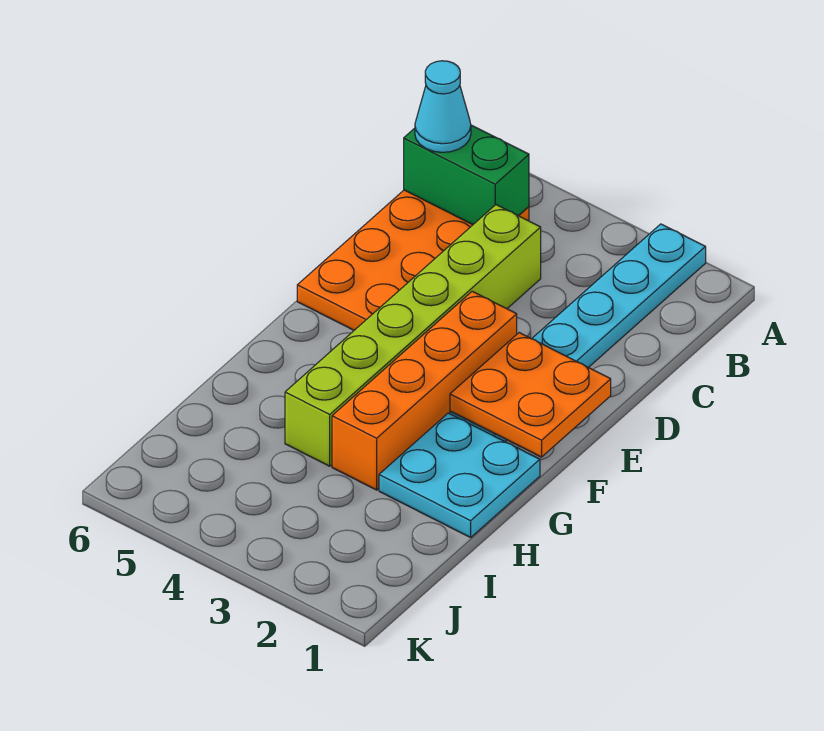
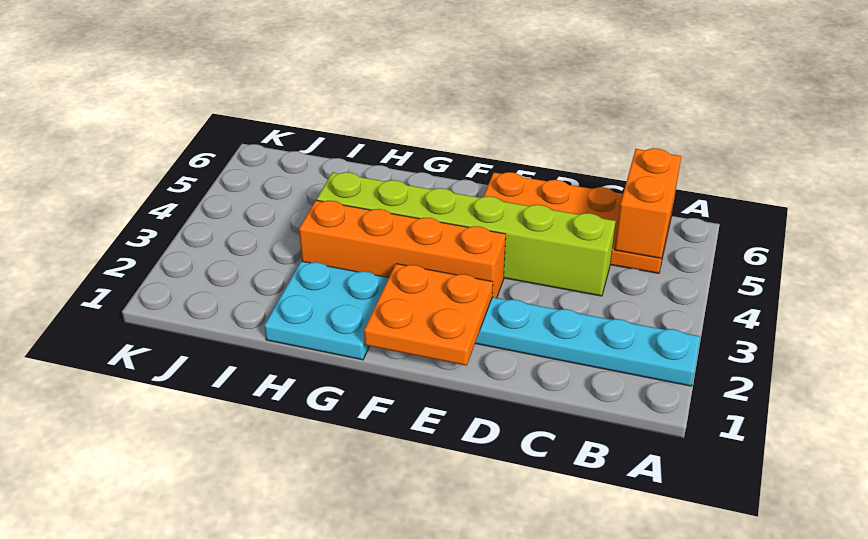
green 1x2 brick [404,125,529,225] -> orange 1x2 brick [615,148,681,259]
cyan 1x1 cone [415,61,471,152] -> none

